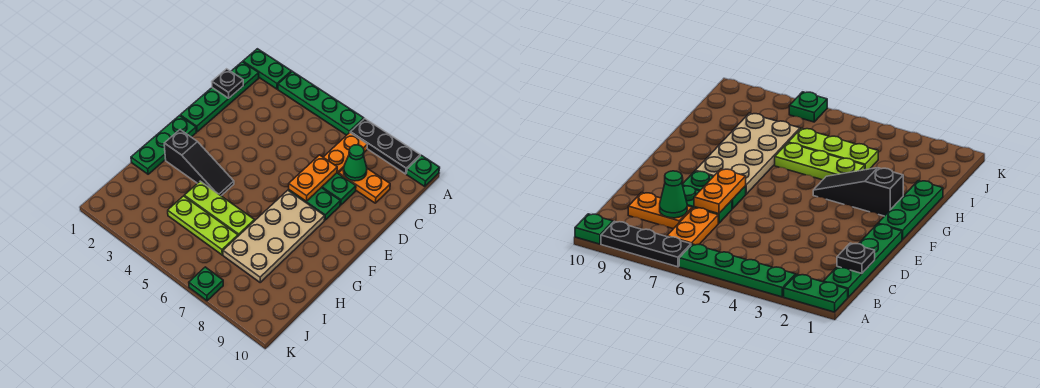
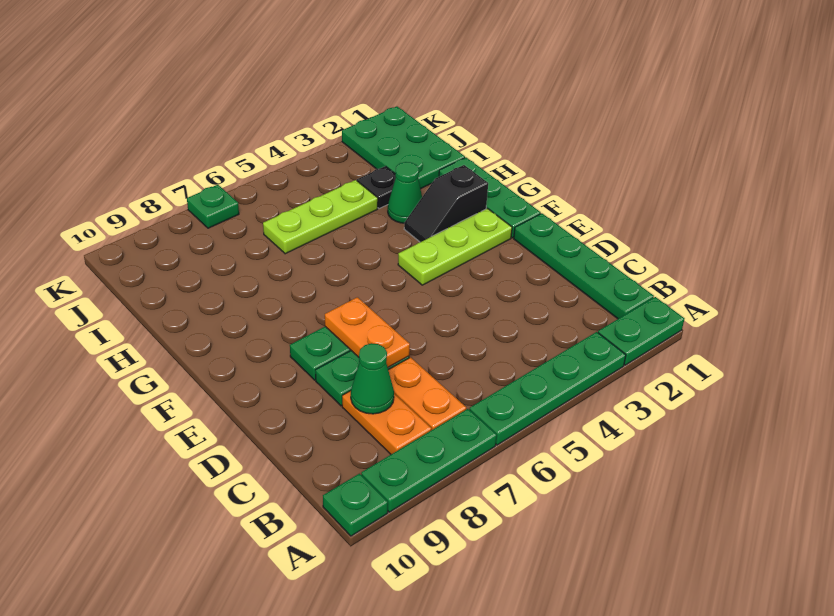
black 1x3 plate [350,119,420,174] -> green 1x3 plate [361,409,497,512]
black 1x1 plate [212,69,243,98] -> black 1x1 plate moved to [357,166,396,209]
orange 1x2 plate [339,168,390,203] -> orange 1x2 plate turned to [342,391,432,454]
tan 2x4 plate [223,190,325,282] -> none
black 1x3 slope [164,130,234,196] -> black 1x2 slope [404,165,488,242]
none -> green 1x1 cone [388,162,422,223]
lime 1x3 plate [184,181,255,236] -> lime 1x3 plate moved to [398,208,512,285]
none -> green 2x3 plate [342,106,465,189]

